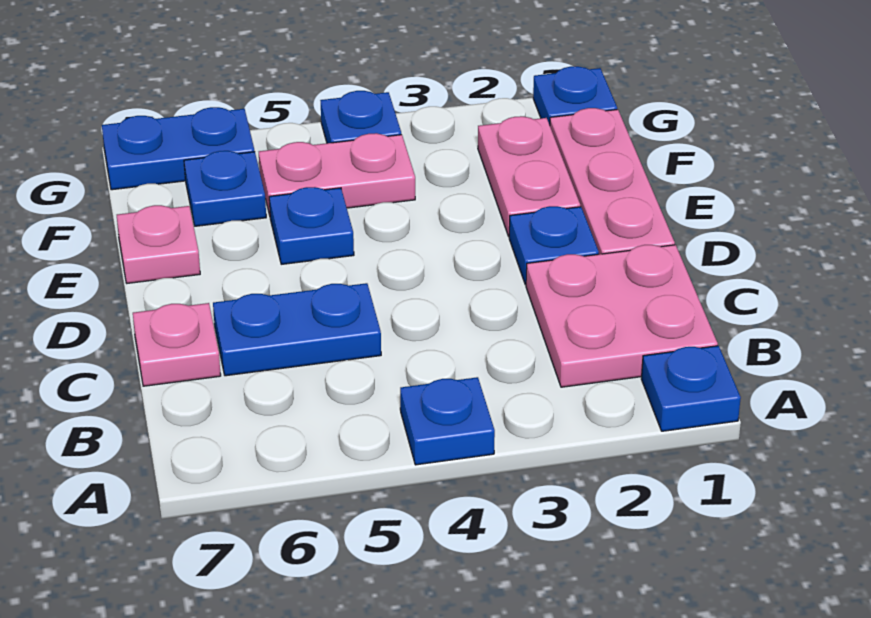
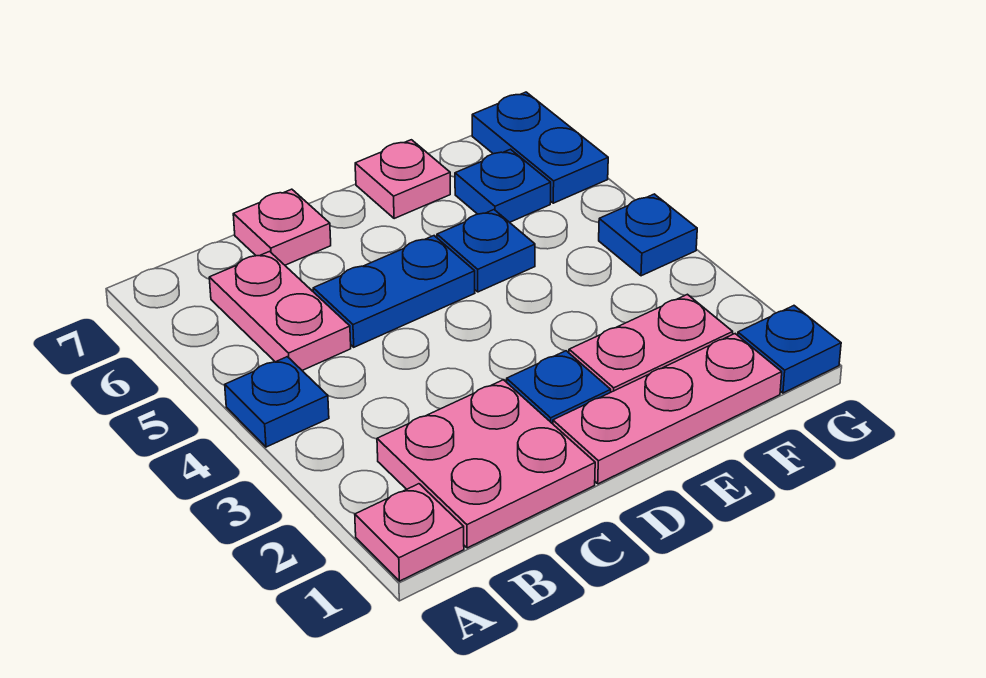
blue 1x1 plate [641,346,741,431] -> pink 1x1 plate [355,484,464,581]
blue 1x2 plate [213,283,381,376] -> blue 1x2 plate turned to [313,236,475,347]
pink 1x2 plate [259,133,415,215] -> pink 1x2 plate moved to [209,251,351,370]

